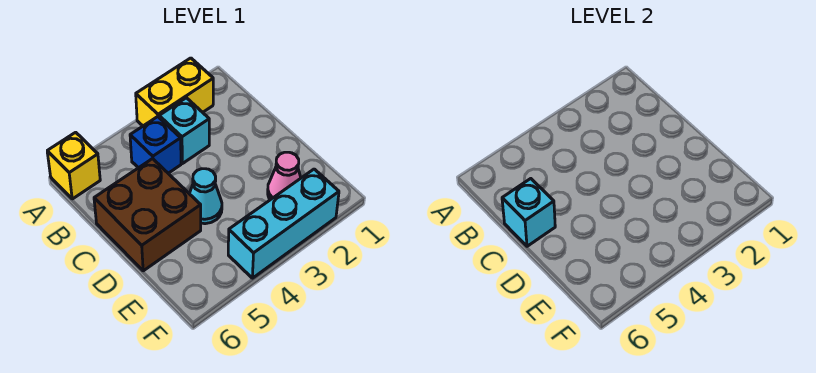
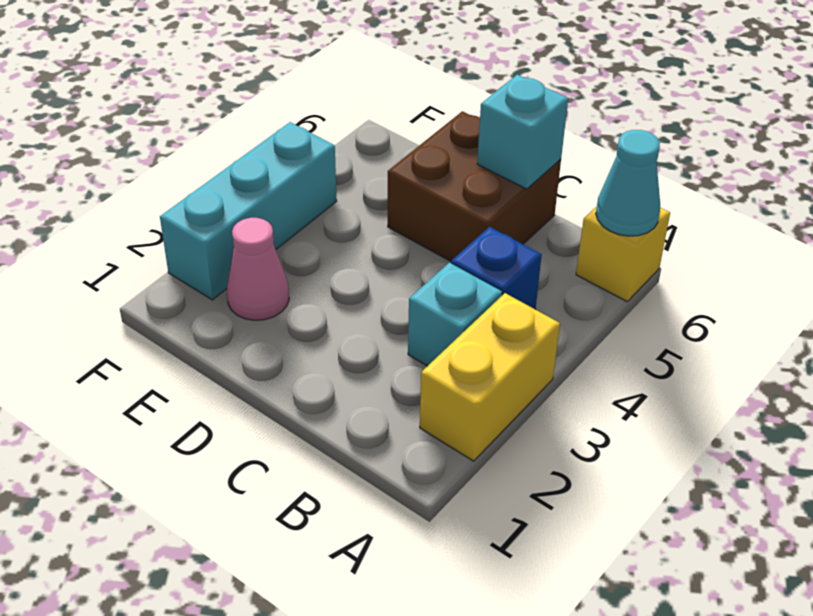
cyan 1x1 cone [189,169,222,224] -> cyan 1x1 cone moved to [596,130,660,236]

